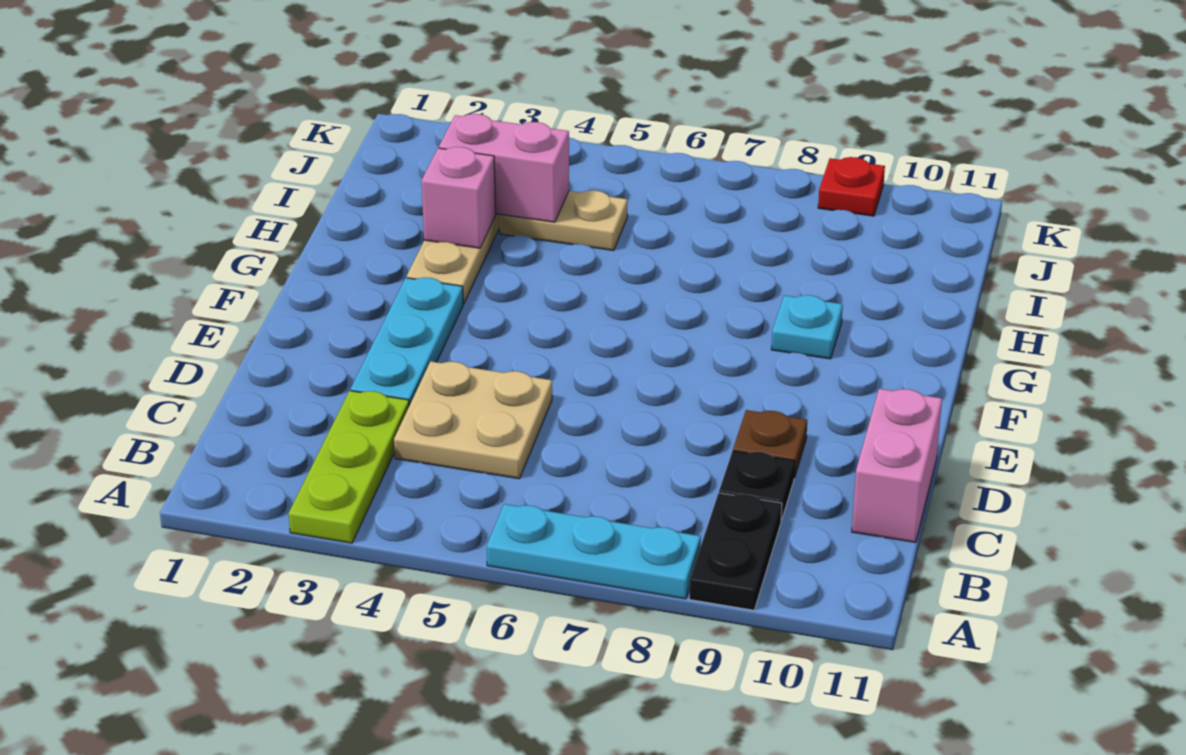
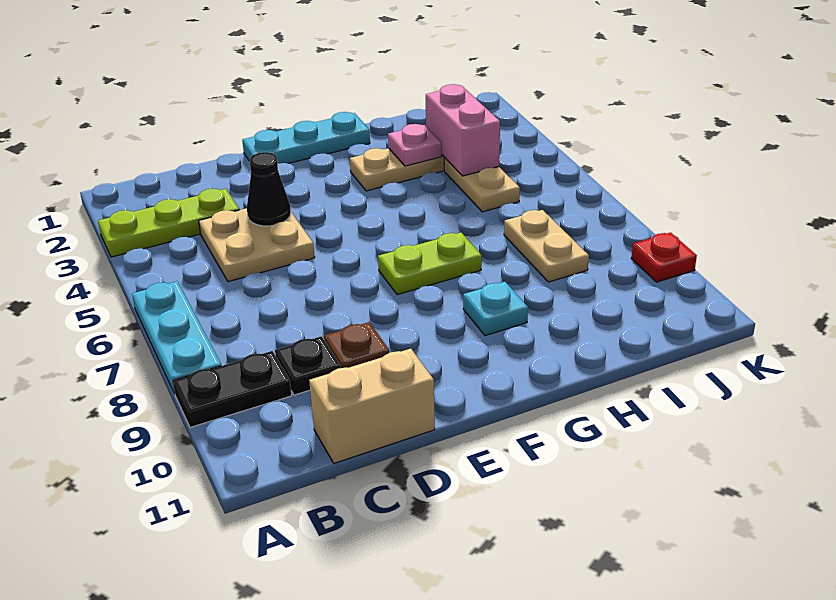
pink 1x2 brick [852,389,942,543] -> tan 1x2 brick [309,349,435,463]
cyan 1x3 plate [350,277,463,405] -> cyan 1x3 plate moved to [242,112,370,164]
none -> black 1x1 cone [247,152,291,226]
none -> lime 1x2 plate [378,233,482,295]
pink 1x1 brick [422,147,496,248] -> pink 1x1 plate [388,124,442,166]
none -> tan 1x2 plate [504,210,589,282]

